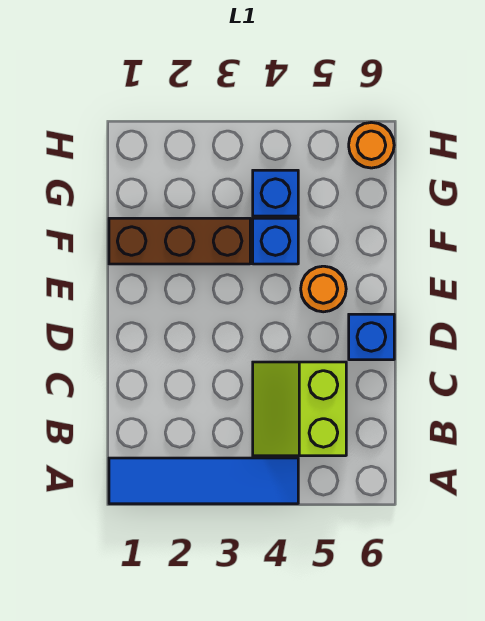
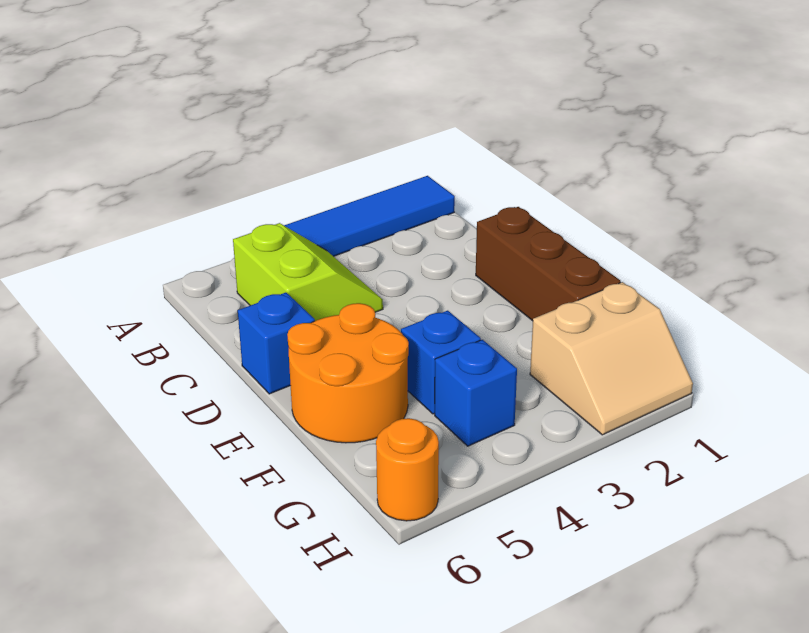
orange 1x1 round brick [301,266,346,312] -> orange 2x2 round brick [287,303,409,443]
brown 1x3 brick [109,218,250,264] -> brown 1x3 brick turned to [476,207,621,321]
none -> tan 2x2 slope [530,282,693,435]

